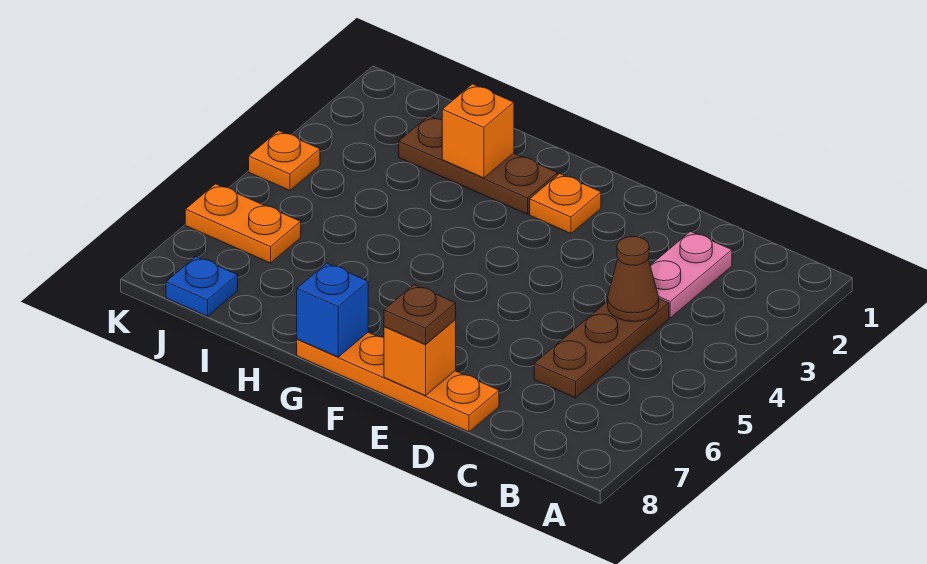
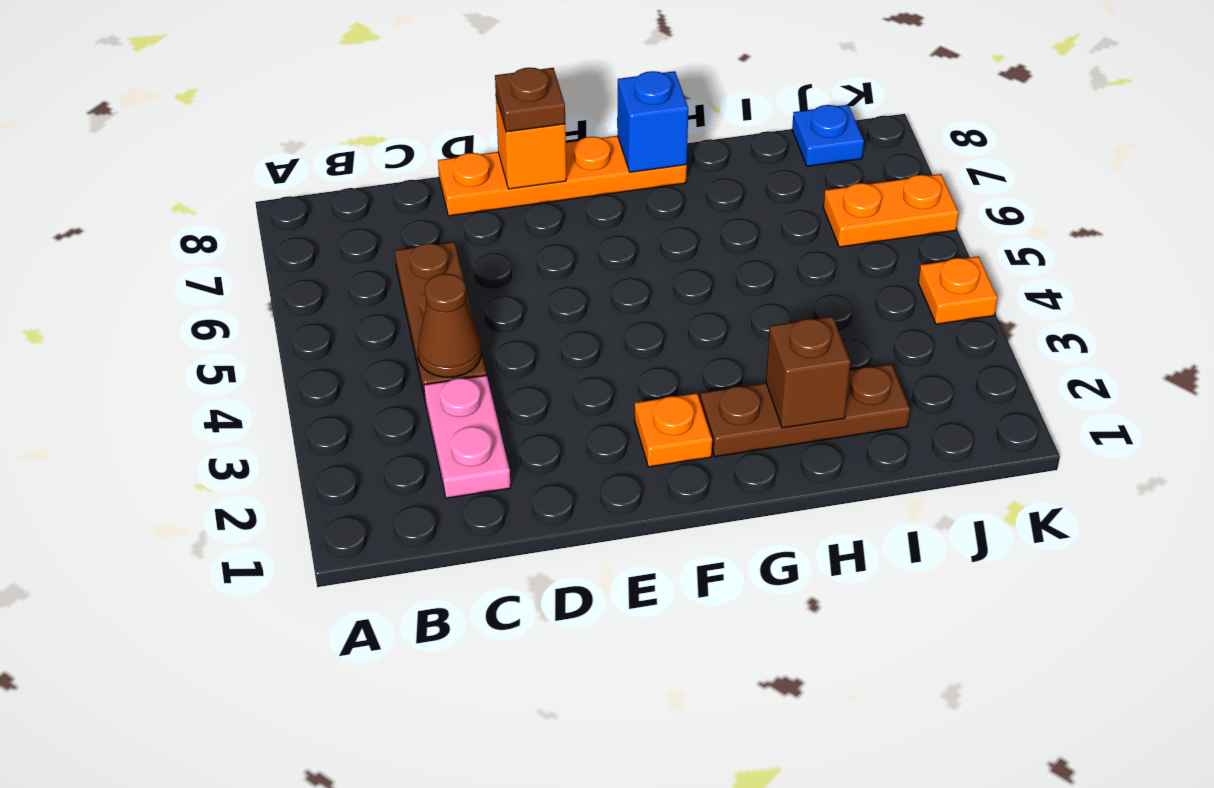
orange 1x1 brick [442,84,514,178] -> brown 1x1 brick [766,316,850,428]

